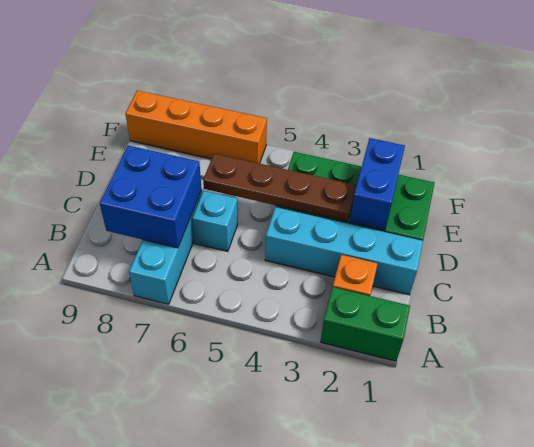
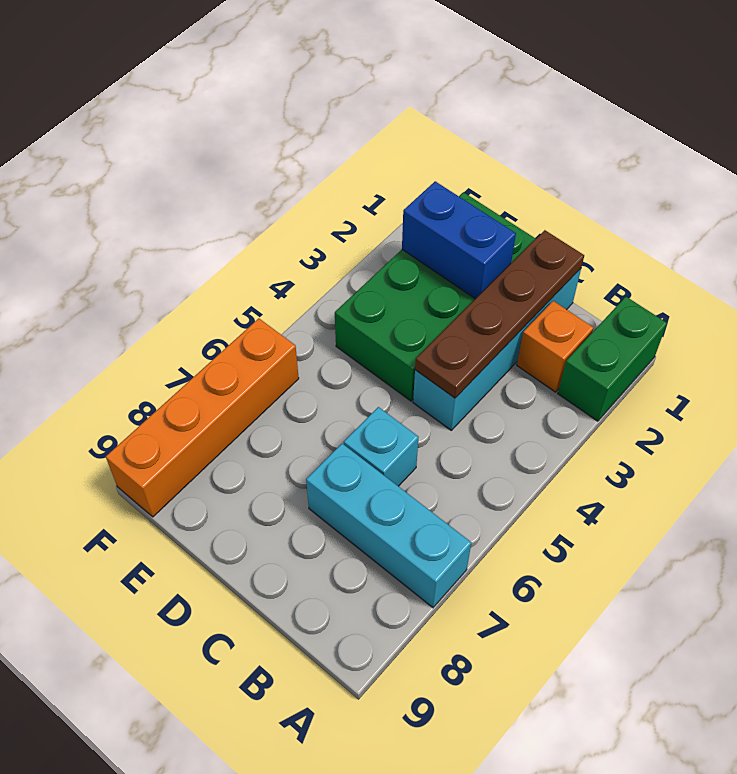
blue 2x2 brick [100,146,202,248] -> none
brown 1x4 plate [203,154,357,222] -> brown 1x4 plate moved to [415,230,584,398]

